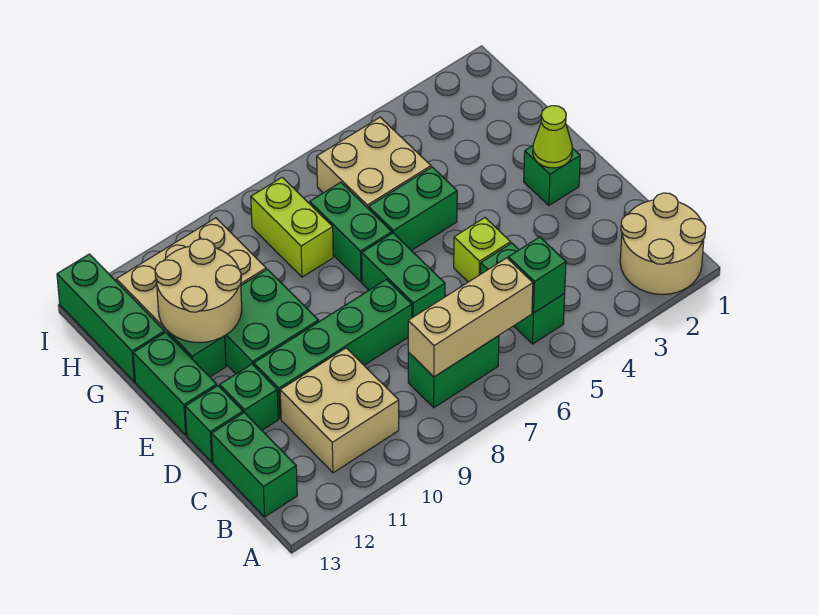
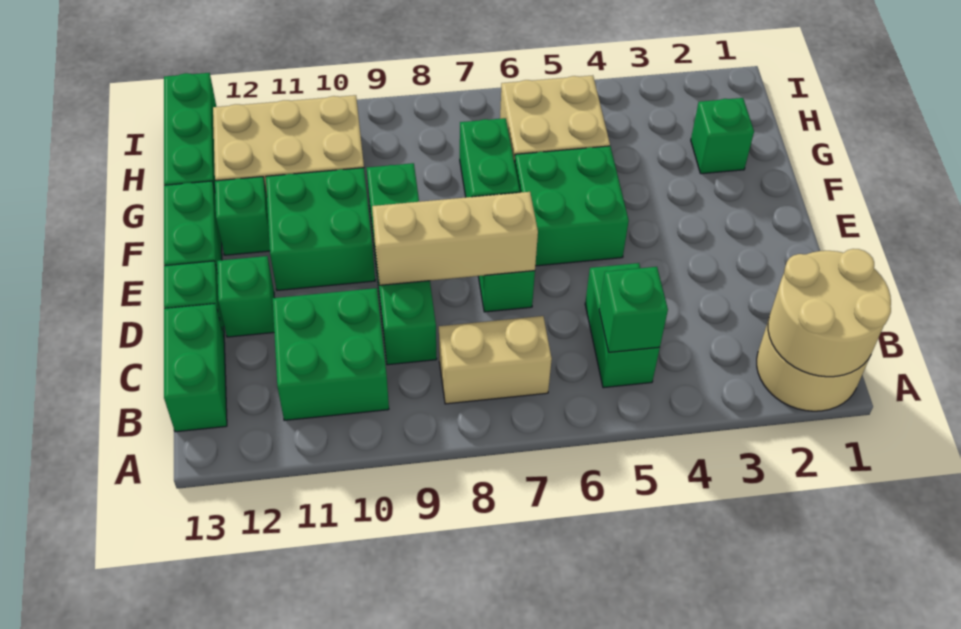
tan 1x3 brick [408,258,533,377] -> tan 1x3 brick moved to [372,192,538,285]
green 1x2 brick [408,336,499,408] -> tan 1x2 brick [439,316,552,404]
tan 2x2 brick [280,348,399,473] -> green 2x2 brick [273,288,389,421]
lime 1x1 brick [454,218,511,282] -> none
green 1x4 brick [254,280,412,419] -> green 1x4 brick turned to [367,163,437,365]
green 1x1 brick [524,146,580,205] -> green 1x1 brick moved to [691,98,754,174]
lime 1x1 cone [533,106,572,168] -> none
green 1x2 brick [369,167,457,251] -> green 2x2 brick [515,146,629,266]
tan 2x2 round brick [155,239,242,343] -> tan 2x2 round brick moved to [768,249,891,377]
lime 1x2 brick [251,177,333,277] -> none

